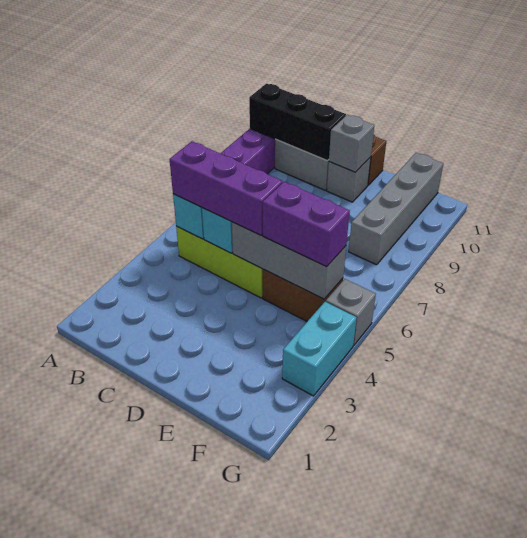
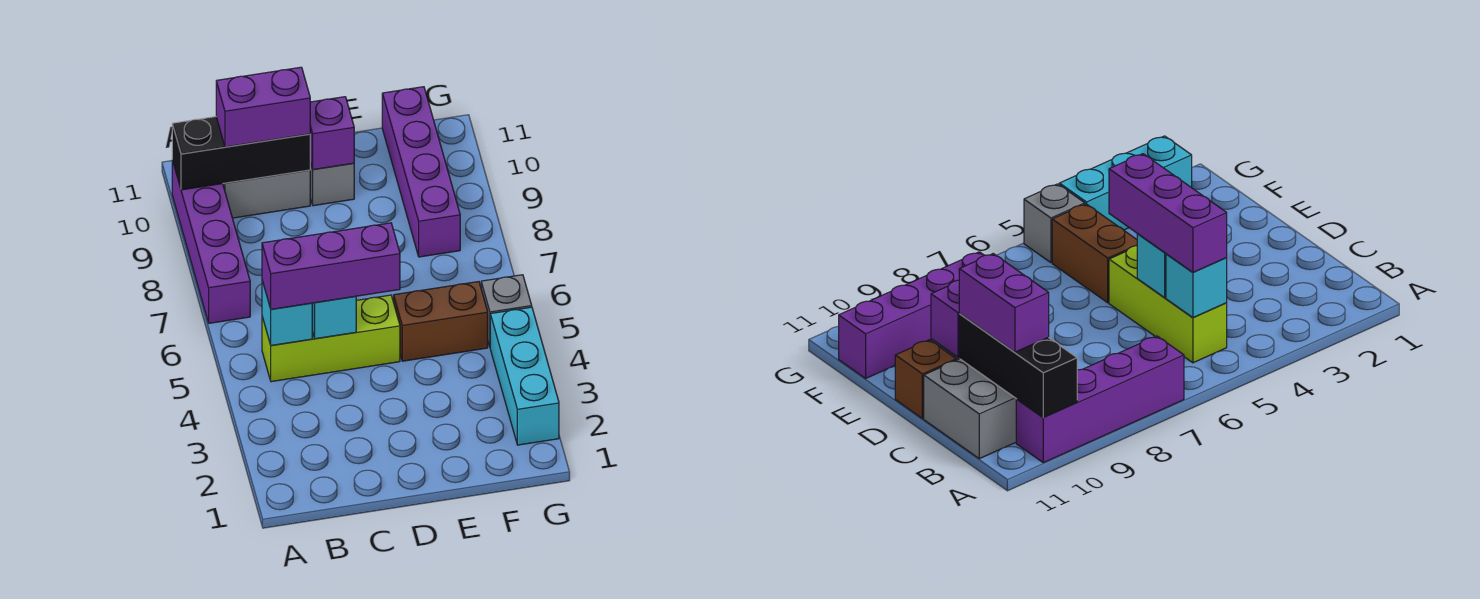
grey 1x3 brick [232,222,346,299] -> none
grey 1x1 brick [329,115,374,172] -> purple 1x1 brick [310,97,354,169]
purple 1x2 brick [263,182,350,267] -> purple 1x2 brick moved to [216,67,310,147]
grey 1x4 brick [349,153,443,265] -> purple 1x4 brick [382,87,460,257]
cyan 1x2 brick [282,302,356,396] -> cyan 1x3 brick [490,307,559,445]

